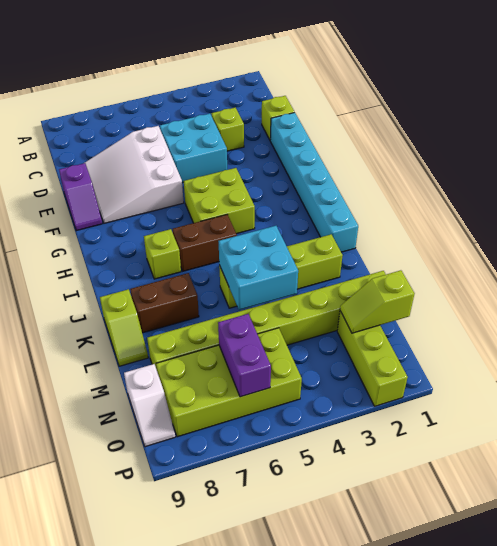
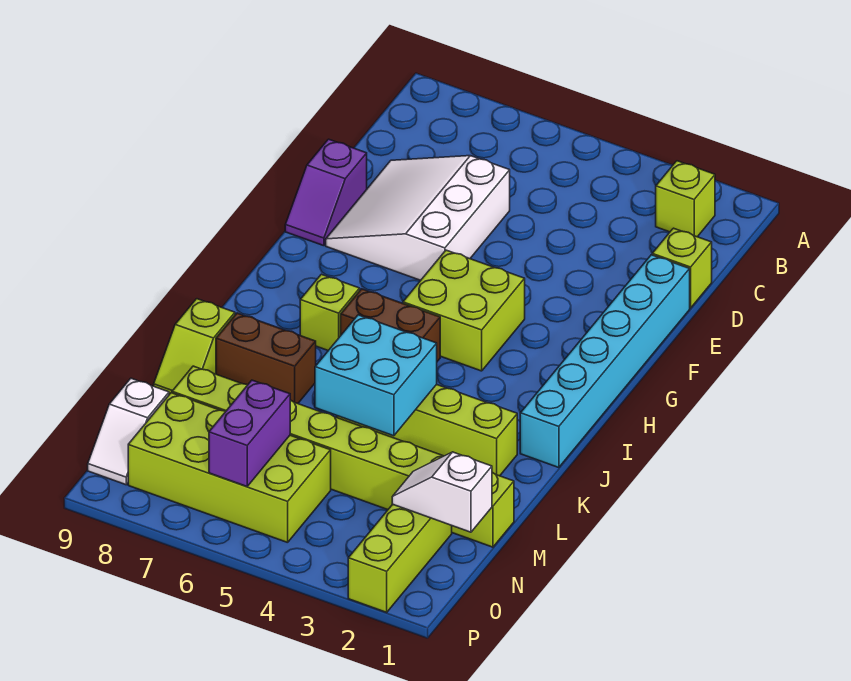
lime 1x1 brick [211,107,244,151] -> lime 1x1 brick moved to [656,161,715,237]
cyan 2x2 brick [160,114,227,183] -> none
lime 1x2 slope [340,270,415,333] -> white 1x2 slope [392,452,492,532]

